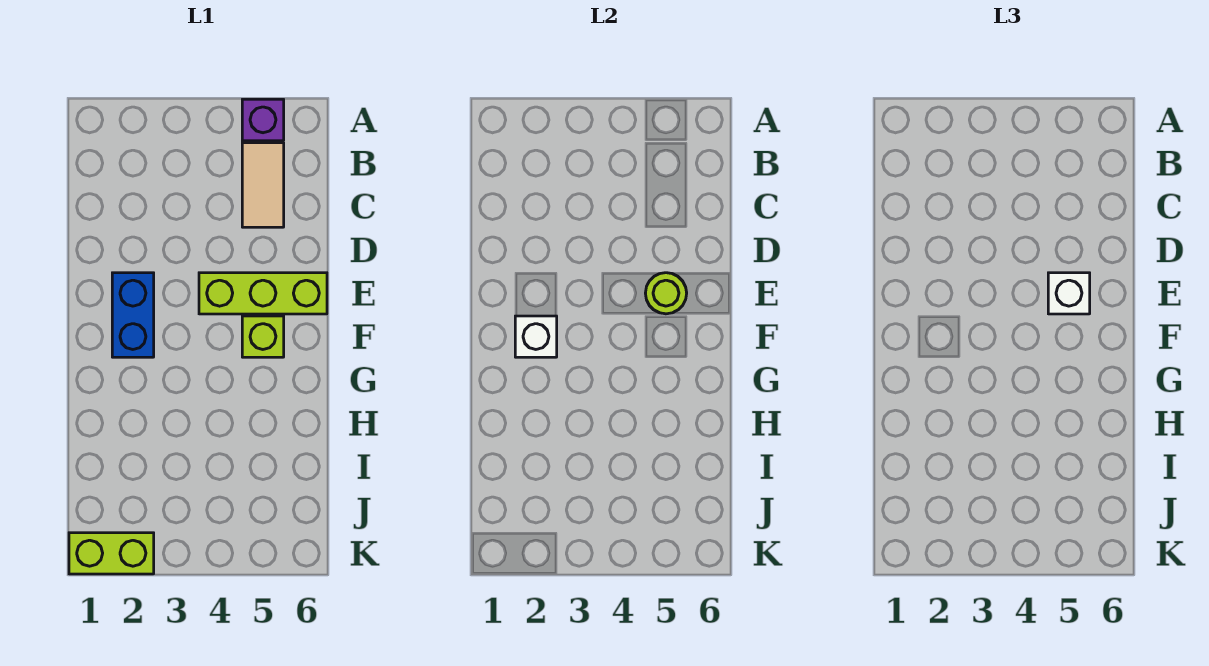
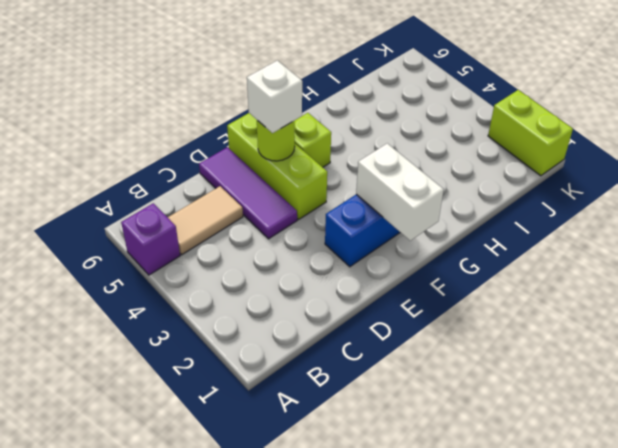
none -> purple 1x3 tile [199,147,297,239]
white 1x1 brick [515,316,557,357] -> white 1x2 brick [356,143,444,241]

